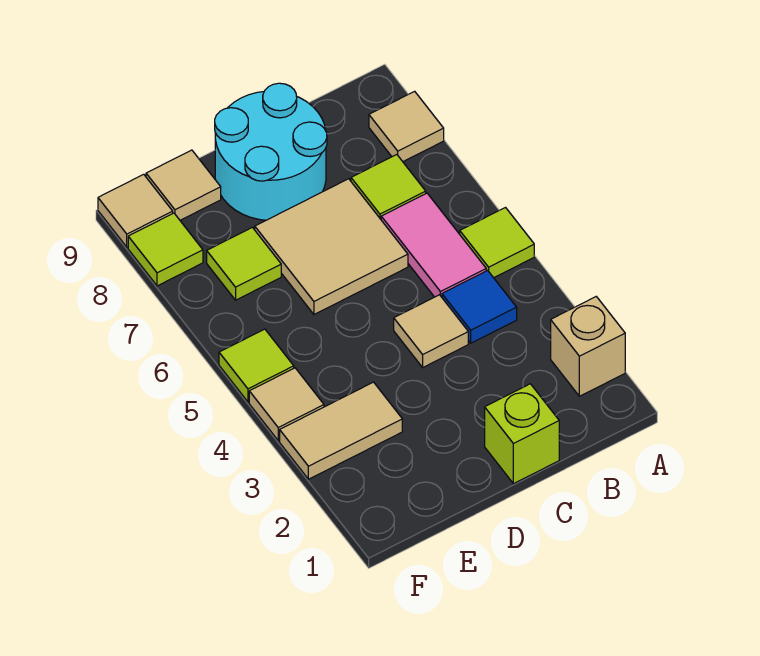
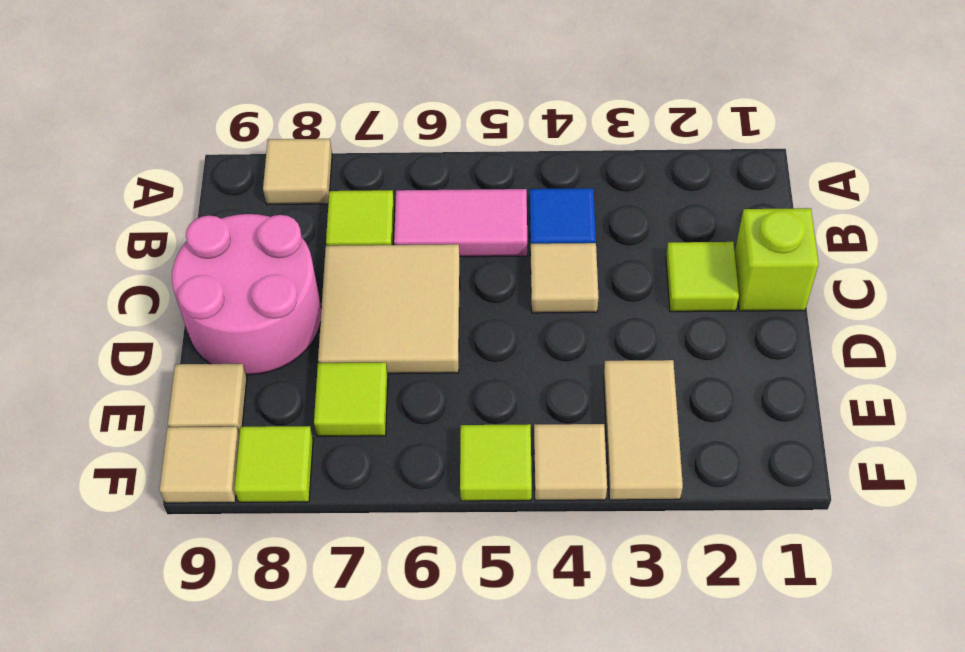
tan 1x1 brick [551,297,625,396] -> none
lime 1x1 tile [460,208,534,278] -> lime 1x1 tile moved to [666,242,739,312]
cyan 2x2 round brick [215,83,327,220] -> pink 2x2 round brick [172,214,321,375]

